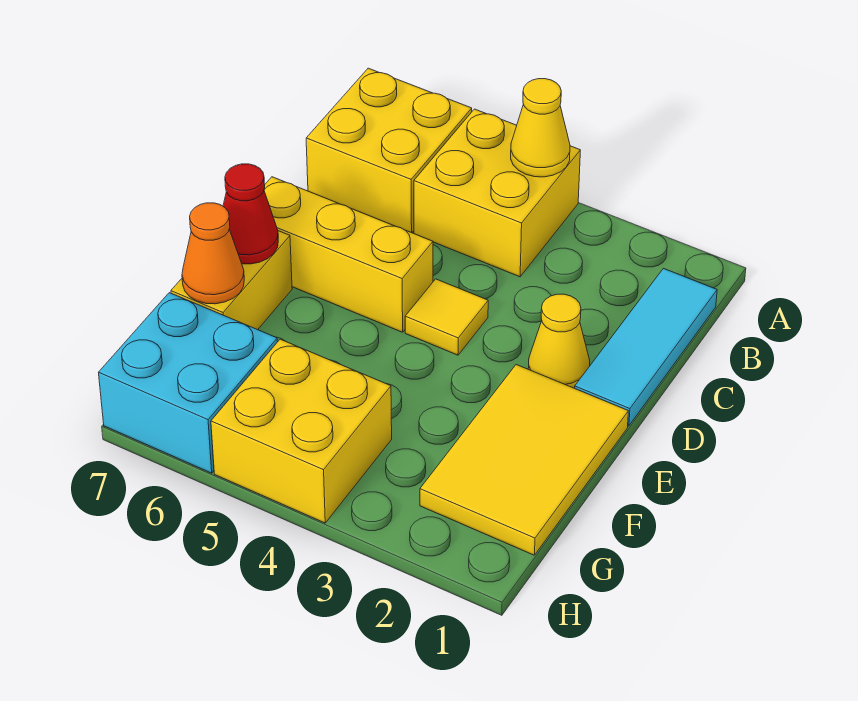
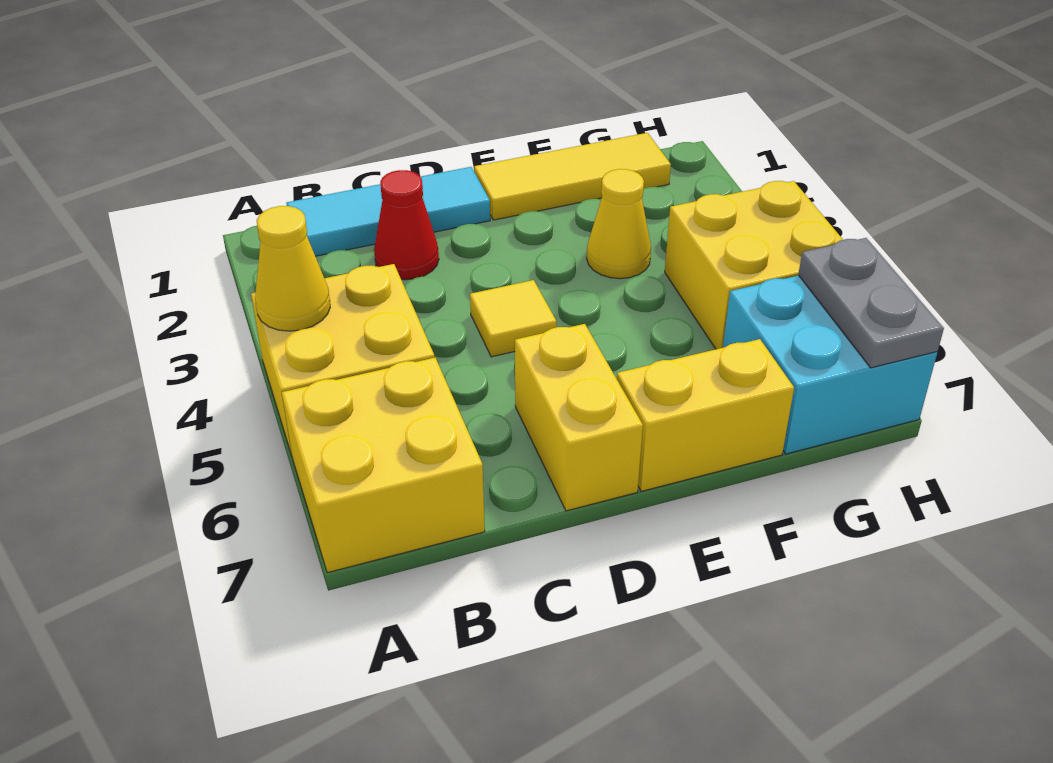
yellow 1x1 cone [528,294,590,388] -> yellow 1x1 cone moved to [587,169,651,279]
yellow 1x3 brick [264,177,433,332] -> yellow 1x2 brick [515,324,643,511]
yellow 2x3 tile [420,365,628,555] -> yellow 1x3 tile [474,133,671,220]
red 1x1 cone [223,164,278,264] -> red 1x1 cone moved to [374,170,439,280]
orange 1x1 cone [182,203,244,304] -> none
none -> grey 1x2 plate [798,238,944,368]

